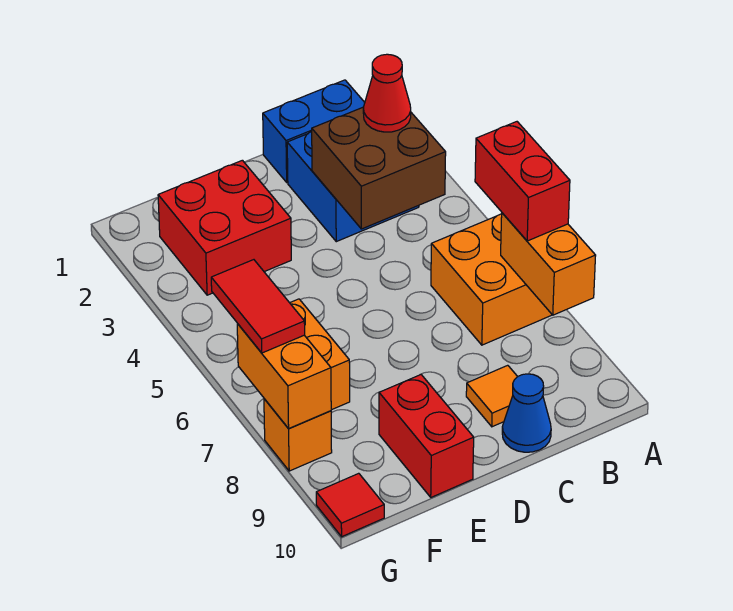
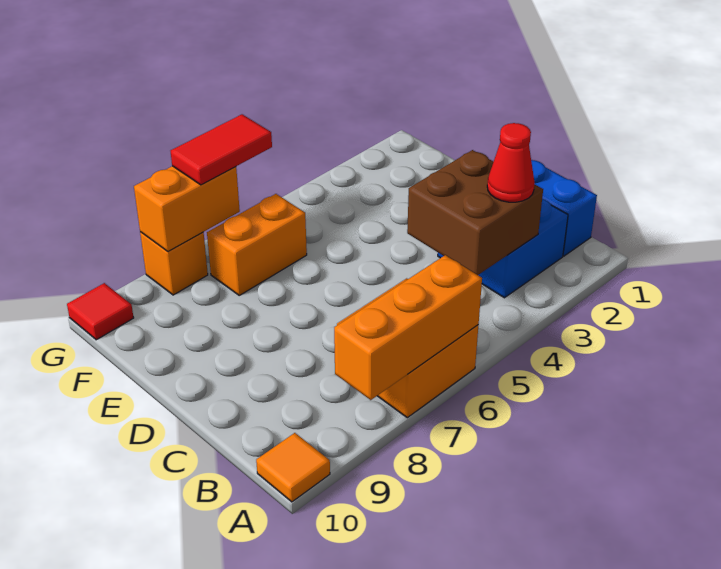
red 1x2 brick [475,122,570,241] -> none
orange 1x2 brick [501,213,596,315] -> orange 1x3 brick [334,255,482,400]
orange 1x1 tile [466,365,518,427] -> orange 1x1 tile moved to [256,433,330,502]
blue 1x1 cone [502,374,551,452] -> none
red 2x2 brick [158,160,291,295] -> none
red 1x2 brick [379,375,474,497] -> none

